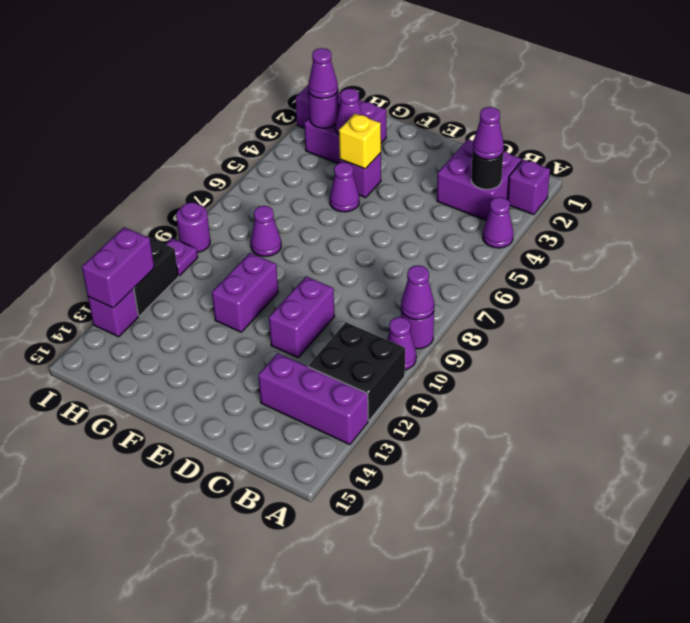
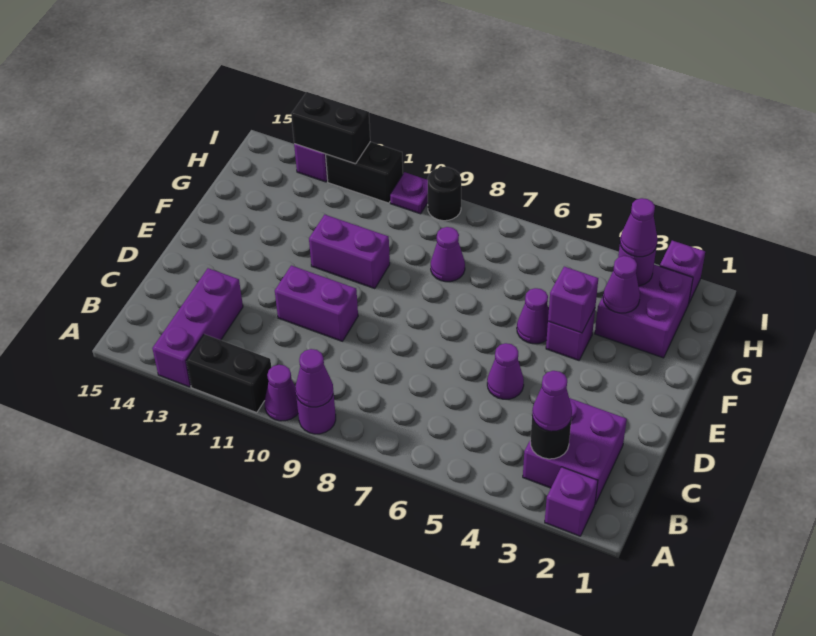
purple 1x1 cone [483,197,513,248] -> purple 1x1 cone moved to [487,343,524,399]
black 2x2 brick [308,322,405,421] -> black 1x2 brick [186,334,272,413]
yellow 1x1 brick [339,114,381,169] -> purple 1x1 brick [548,267,598,333]
purple 1x1 round brick [176,202,210,253] -> black 1x1 round brick [427,167,461,221]
purple 1x2 brick [82,227,154,308] -> black 1x2 brick [291,92,370,164]

